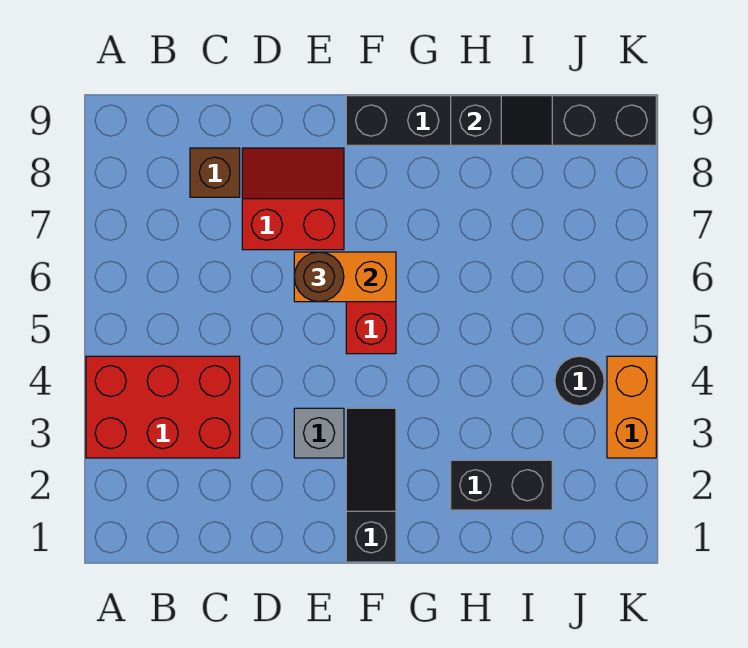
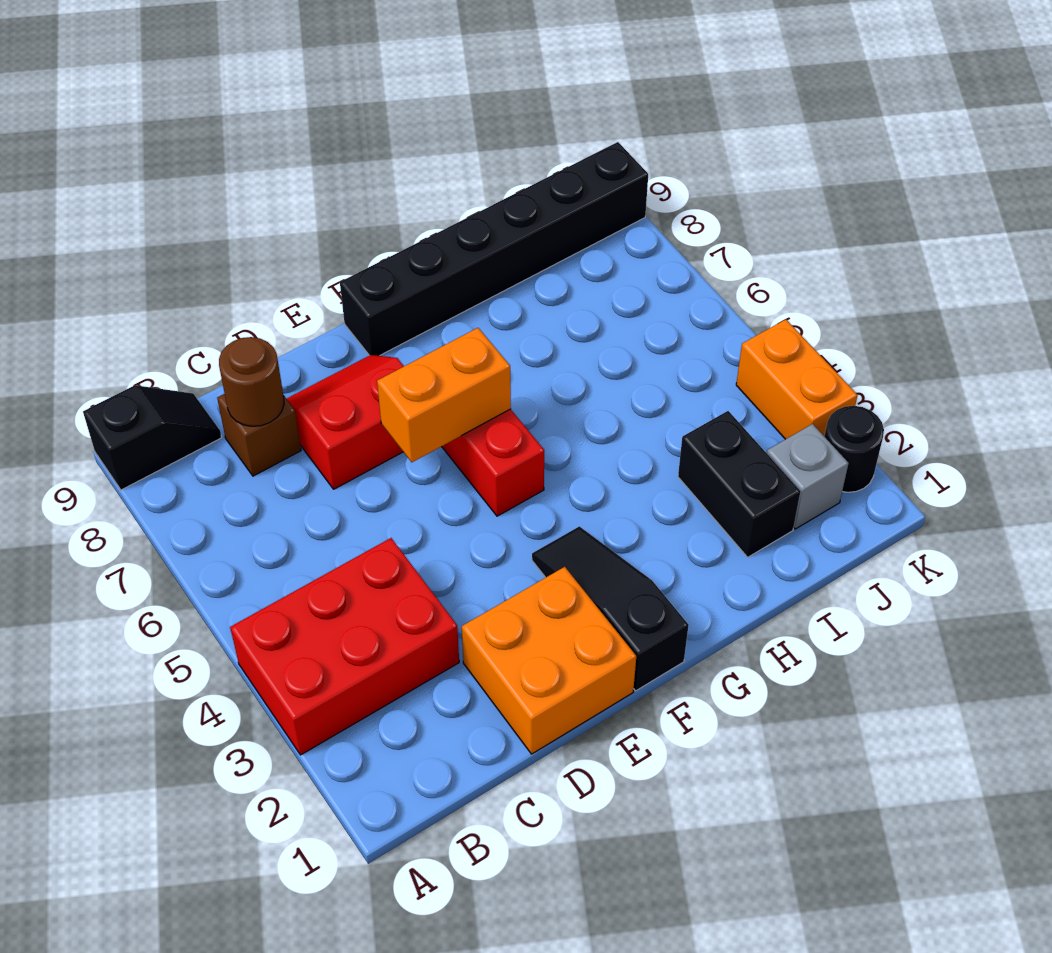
none -> orange 2x2 brick [462,567,636,754]
grey 1x1 brick [294,408,344,458] -> grey 1x1 brick moved to [767,424,849,529]
brown 1x1 round brick [294,252,344,302] -> brown 1x1 round brick moved to [219,337,284,426]
black 1x2 brick [451,460,552,510] -> black 1x2 brick turned to [678,411,801,557]
black 1x2 slope [451,96,552,145] -> black 1x2 slope moved to [83,385,222,490]
black 1x1 round brick [555,356,604,406] -> black 1x1 round brick moved to [824,406,884,492]

